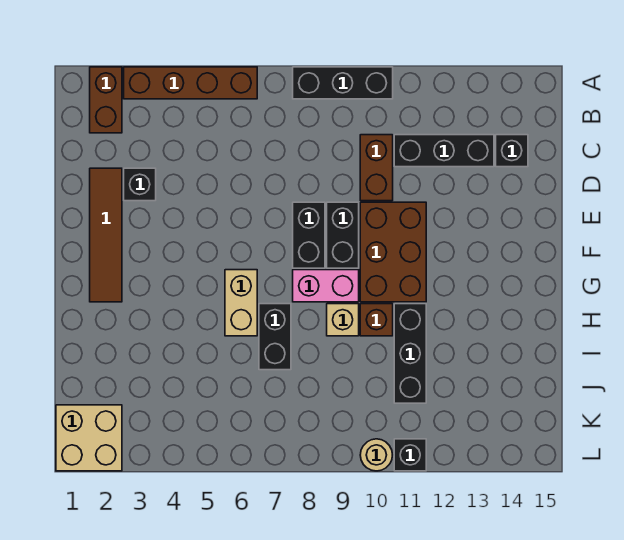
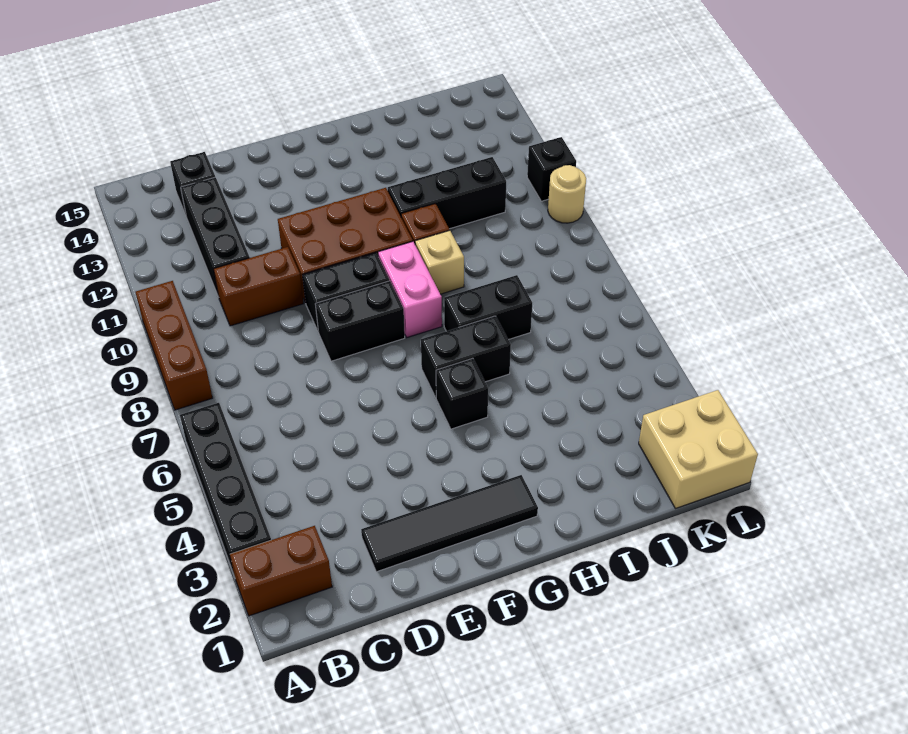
brown 1x4 brick [124,67,257,99] -> black 1x4 brick [180,403,271,577]
black 1x3 brick [293,67,393,99] -> brown 1x3 brick [136,281,212,410]
brown 1x4 tile [90,168,122,302] -> black 1x4 tile [361,475,538,572]
black 1x1 brick [124,168,156,201] -> black 1x1 brick moved to [436,358,488,429]
tan 1x2 brick [225,270,257,336] -> black 1x2 brick [421,316,511,397]

